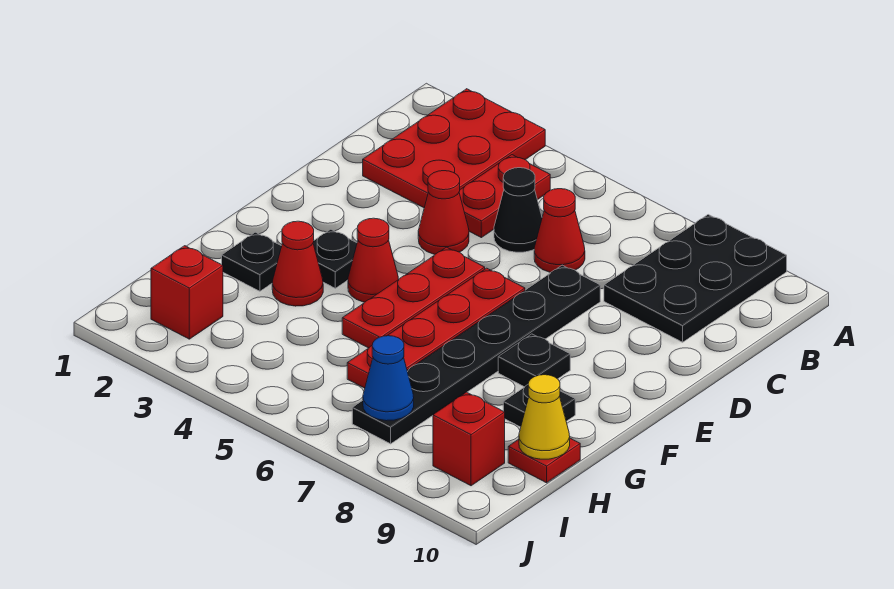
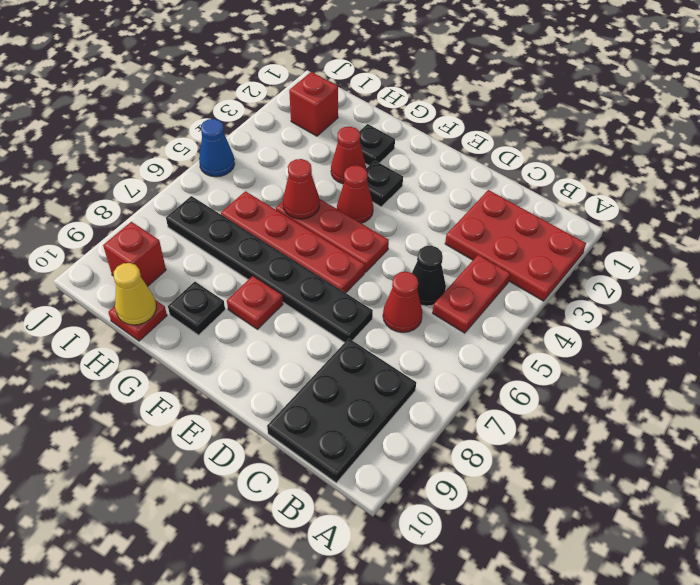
black 2x3 plate [604,215,787,342] -> black 2x3 plate turned to [267,339,416,483]
red 1x2 plate [459,155,550,238] -> red 1x2 plate turned to [433,255,510,333]
red 1x1 cone [418,171,469,254] -> red 1x1 cone moved to [283,159,320,219]
black 1x1 plate [498,334,570,387] -> red 1x1 plate [227,276,283,329]
blue 1x1 cone [363,336,414,421] -> blue 1x1 cone moved to [199,119,235,177]

